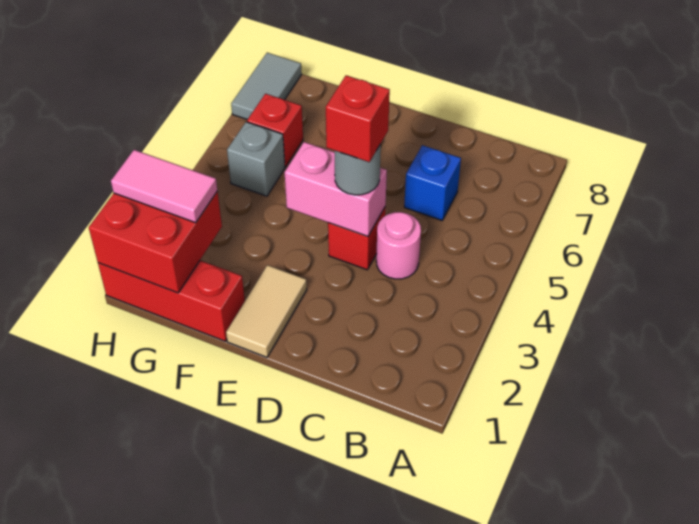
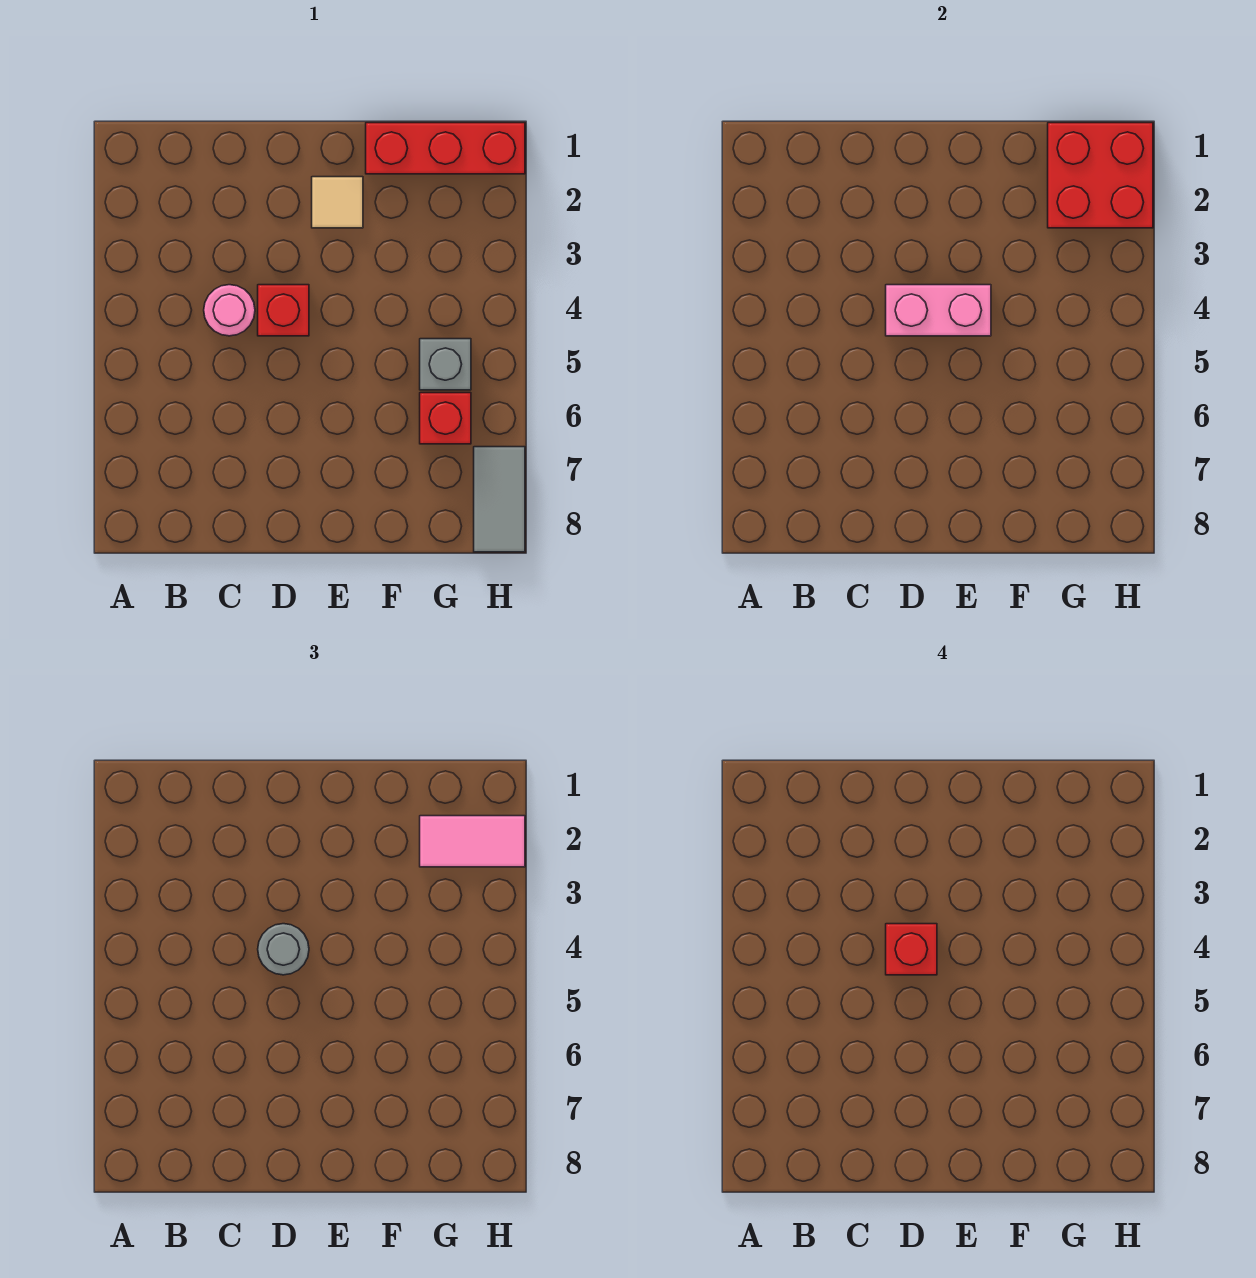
blue 1x1 brick [404,145,461,220] -> none
tan 1x2 tile [226,265,307,357] -> tan 1x1 tile [312,177,363,228]

